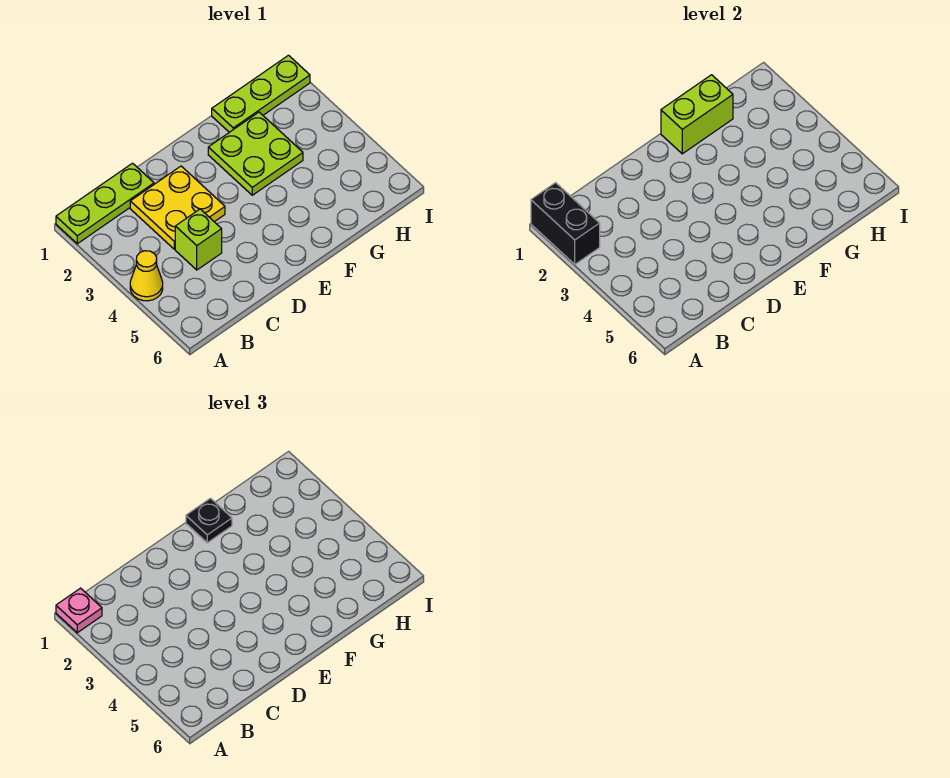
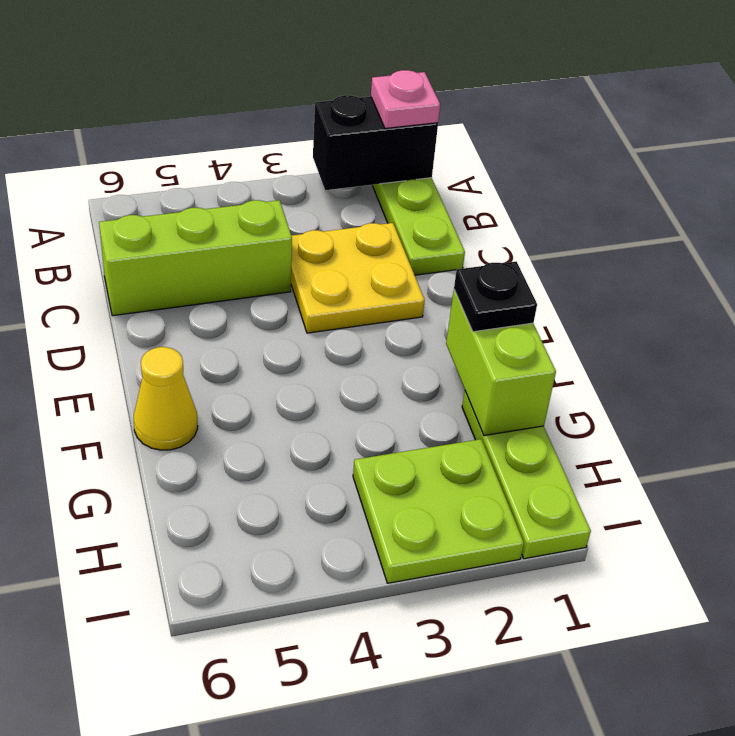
yellow 1x1 cone [130,251,163,301] -> yellow 1x1 cone moved to [134,347,198,450]
lime 1x1 brick [175,209,222,270] -> lime 1x3 brick [99,200,292,316]
lime 2x2 plate [208,112,303,195] -> lime 2x2 plate moved to [353,439,524,583]

